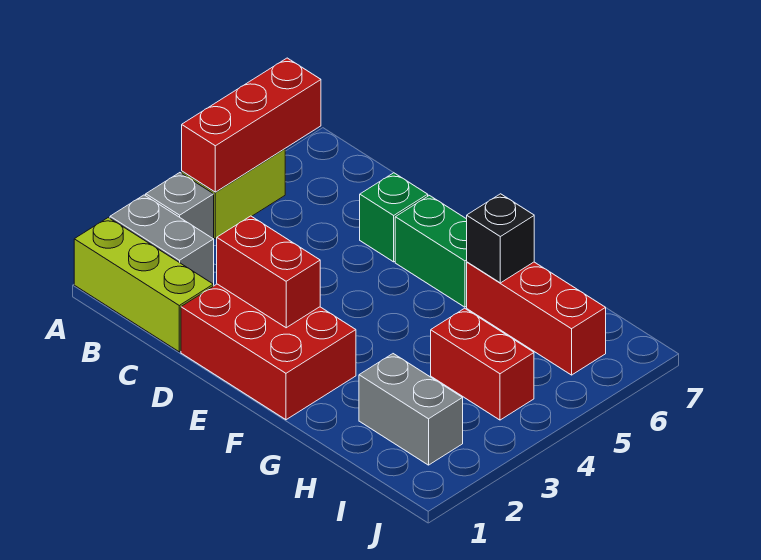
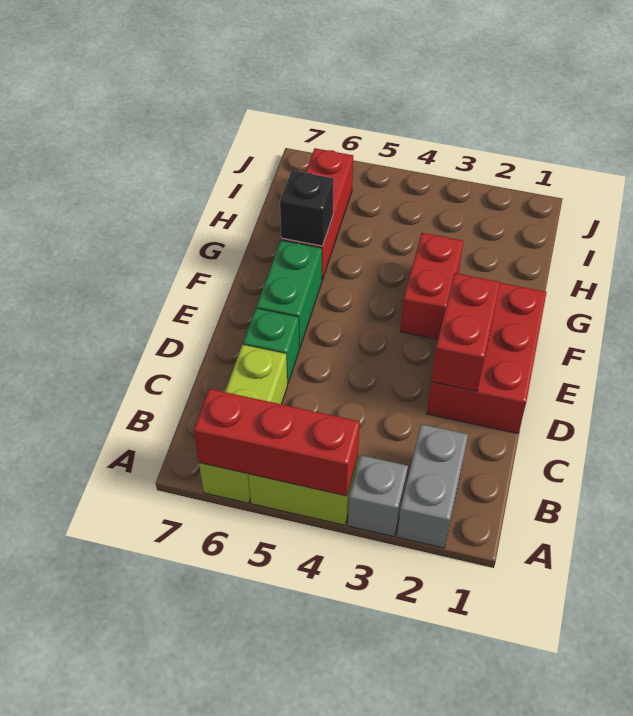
lime 1x3 brick [74,217,213,352] -> lime 1x3 brick moved to [199,345,287,503]
grey 1x2 brick [359,354,463,465] -> none
red 1x2 brick [431,308,534,420] -> red 1x2 brick moved to [400,233,463,339]

